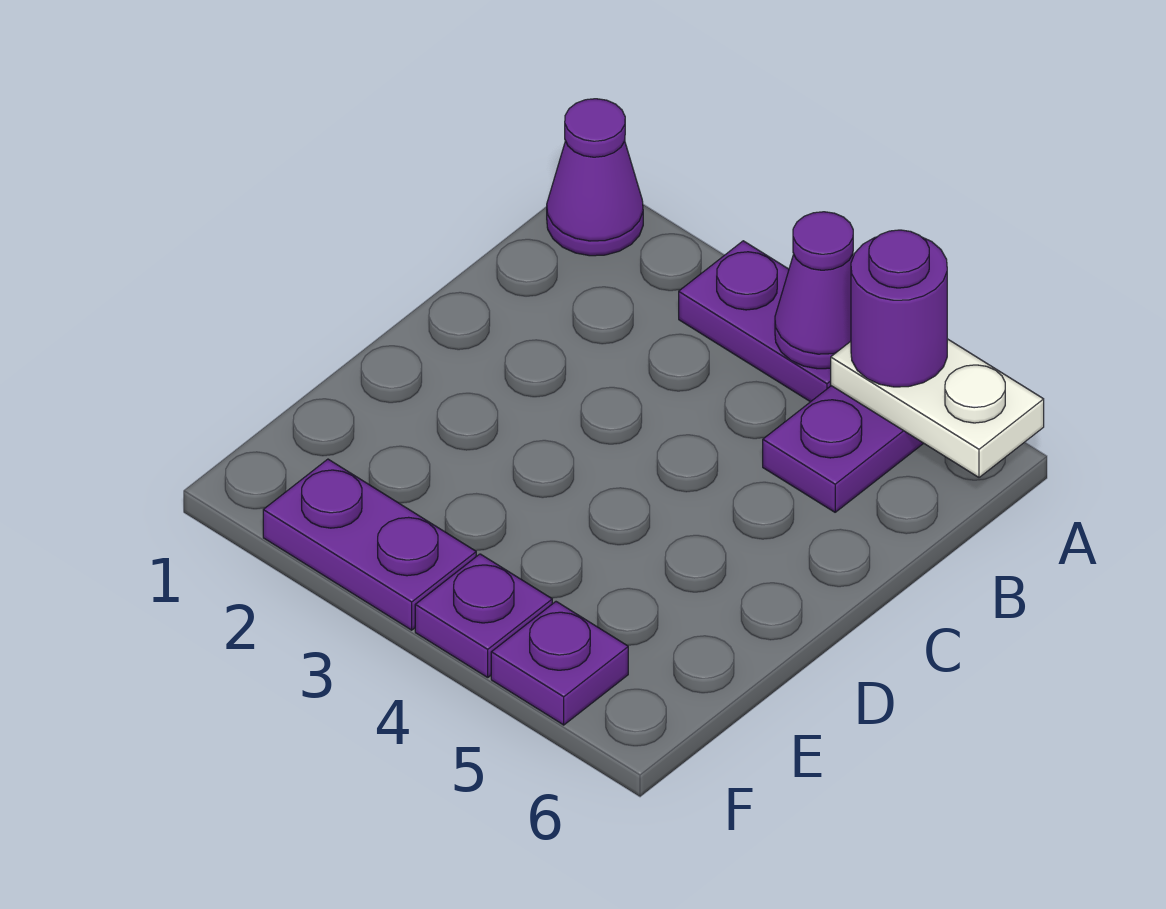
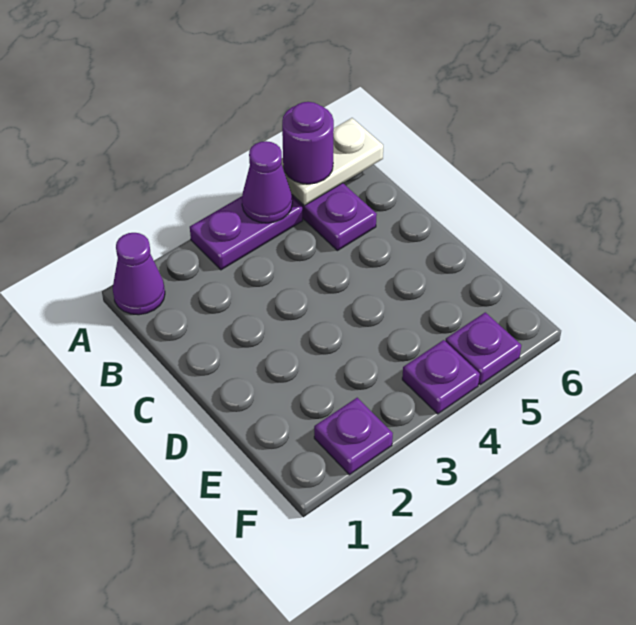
purple 1x2 plate [263,459,476,630] -> purple 1x1 plate [314,398,393,475]

